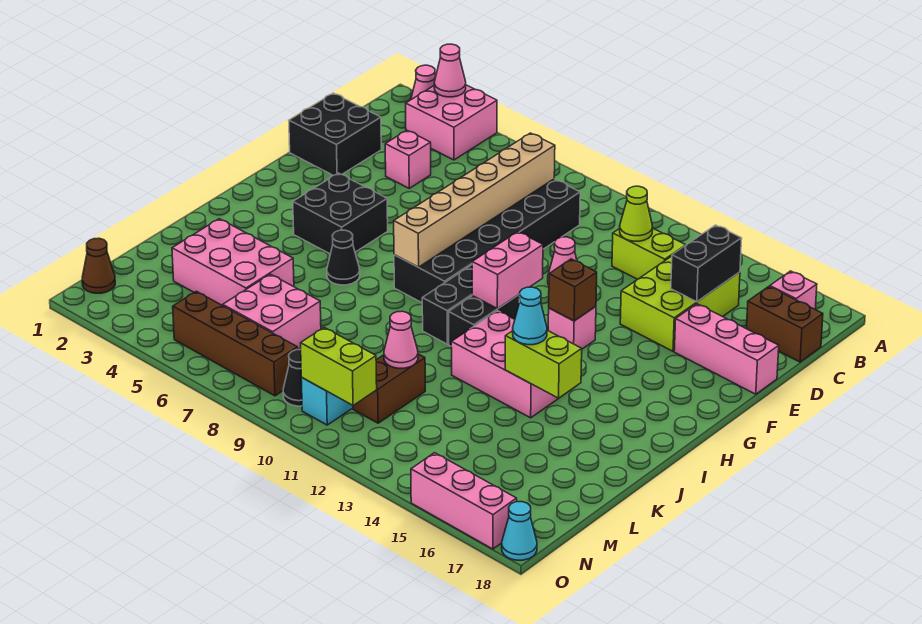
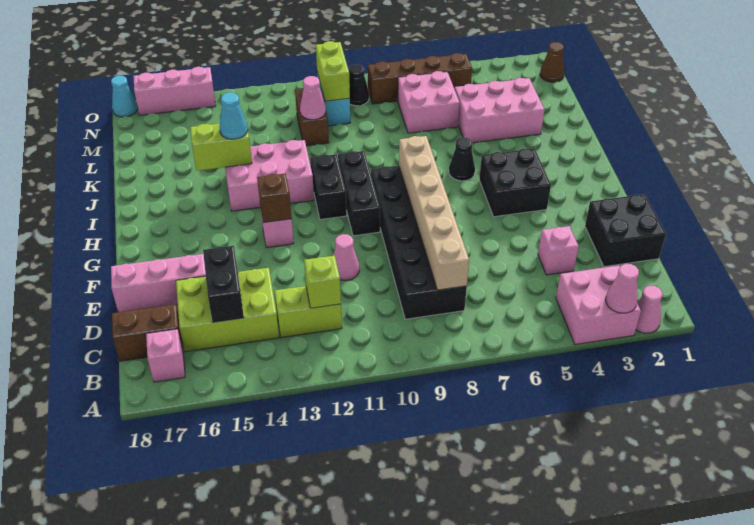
lime 1x1 cone [620,186,653,241] -> lime 1x1 brick [304,256,341,308]
lime 2x3 brick [620,256,740,351] -> lime 2x3 brick turned to [176,268,279,352]
pink 1x2 brick [472,232,543,309] -> none
lime 1x2 brick [301,328,377,405] -> lime 1x2 brick turned to [316,41,350,101]

